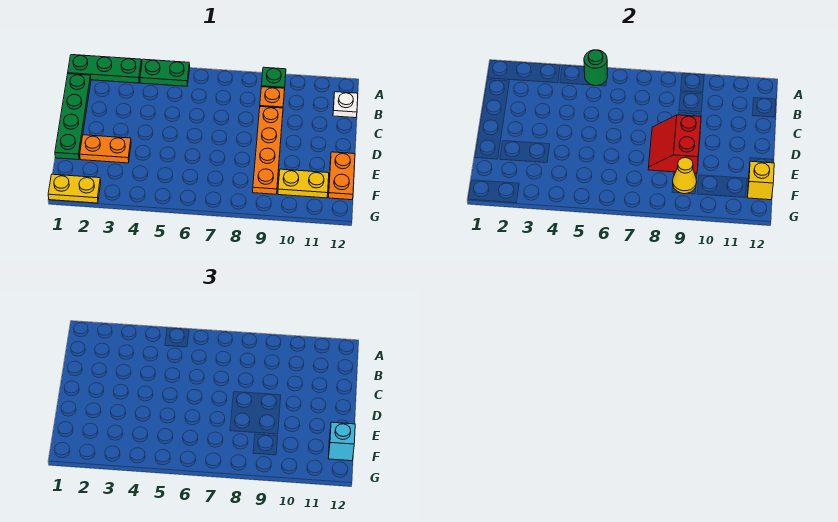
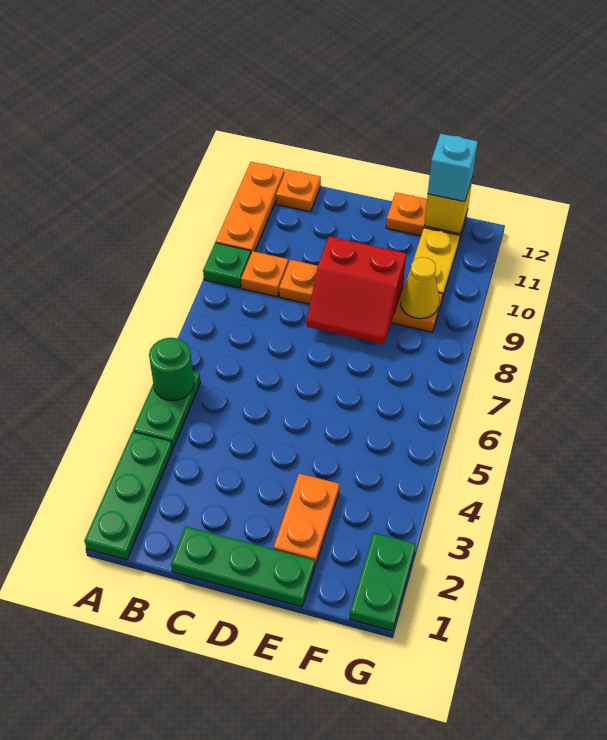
none -> orange 1x3 plate [216,162,285,253]
green 1x4 plate [55,74,91,160] -> green 1x3 plate [171,527,315,607]
white 1x1 plate [333,92,358,118] -> orange 1x1 plate [276,169,321,212]
yellow 1x2 plate [48,174,101,203] -> green 1x2 plate [350,533,416,631]

